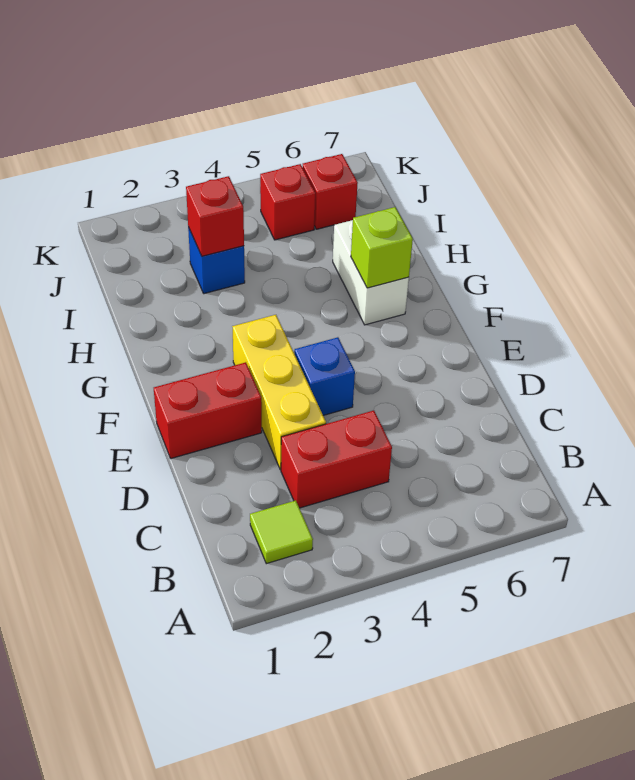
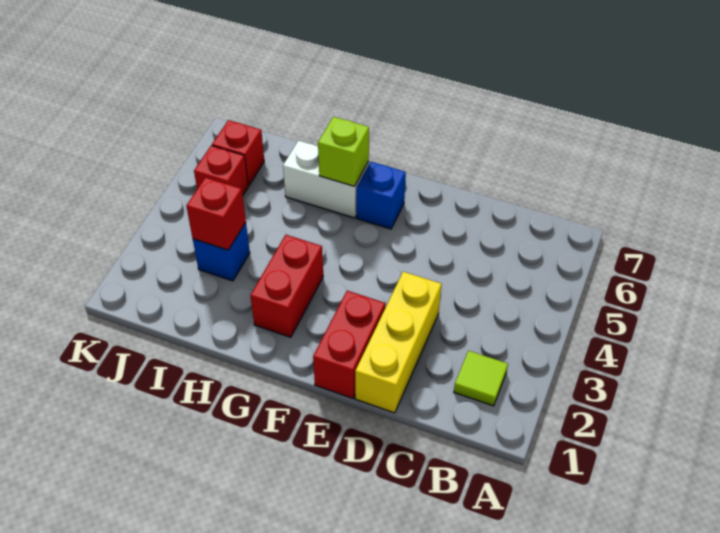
red 1x2 brick [281,411,392,508] -> red 1x2 brick moved to [250,235,323,337]
yellow 1x3 brick [232,315,326,470] -> yellow 1x3 brick turned to [355,272,441,413]
blue 1x1 brick [295,337,355,415] -> blue 1x1 brick moved to [356,162,406,229]

